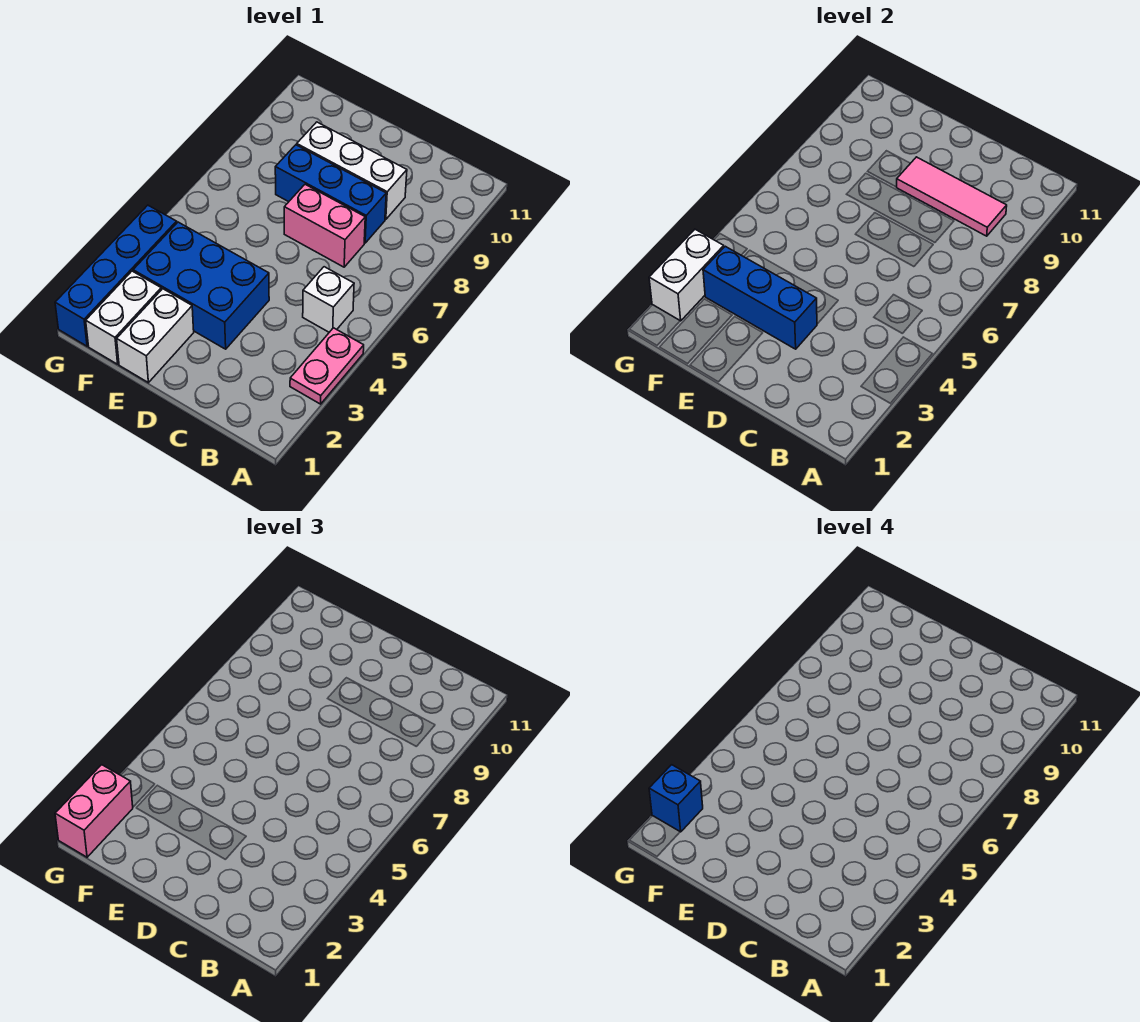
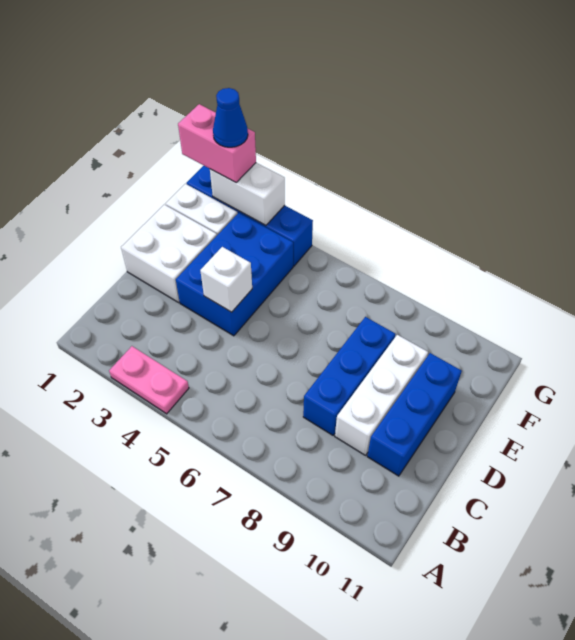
white 1x1 brick [303,267,354,332] -> white 1x1 brick moved to [200,247,252,312]
pink 1x3 tile [897,157,1007,236] -> none
pink 1x2 brick [284,184,365,267] -> none
blue 1x3 brick [703,246,817,349] -> blue 1x3 brick moved to [367,353,462,476]
white 1x2 brick [117,289,194,383] -> white 2x2 brick [121,205,217,302]
blue 1x1 brick [649,765,703,832] -> blue 1x1 cone [213,88,248,147]

